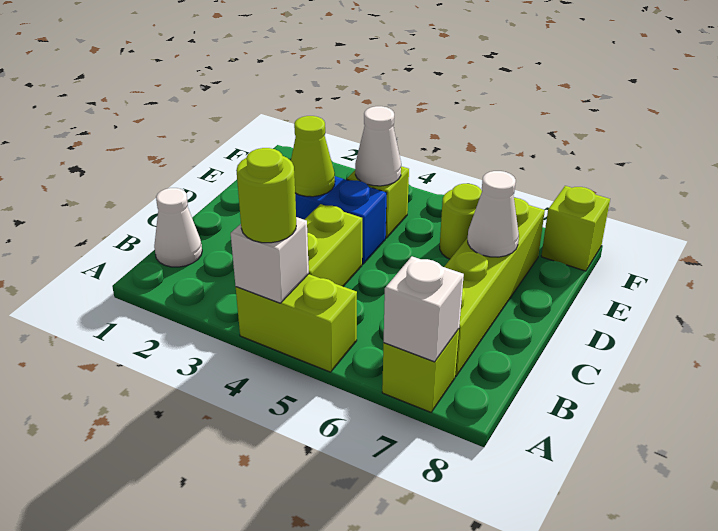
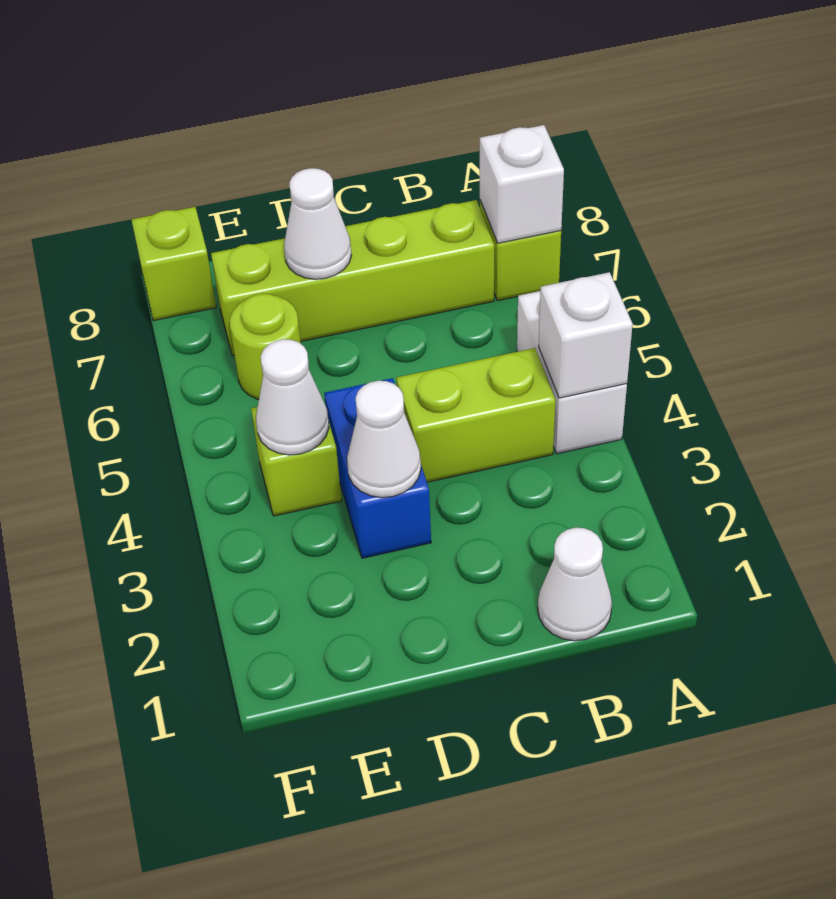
lime 1x2 brick [236,274,357,372] -> white 1x2 brick [517,291,627,454]
lime 1x1 round brick [236,148,296,243] -> none
lime 1x1 cone [291,116,335,197] -> white 1x1 cone [347,381,421,498]

